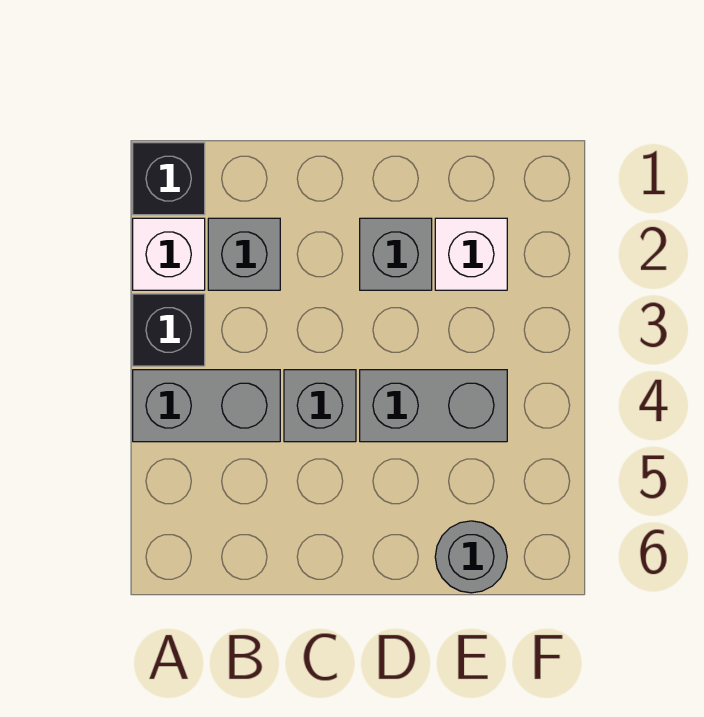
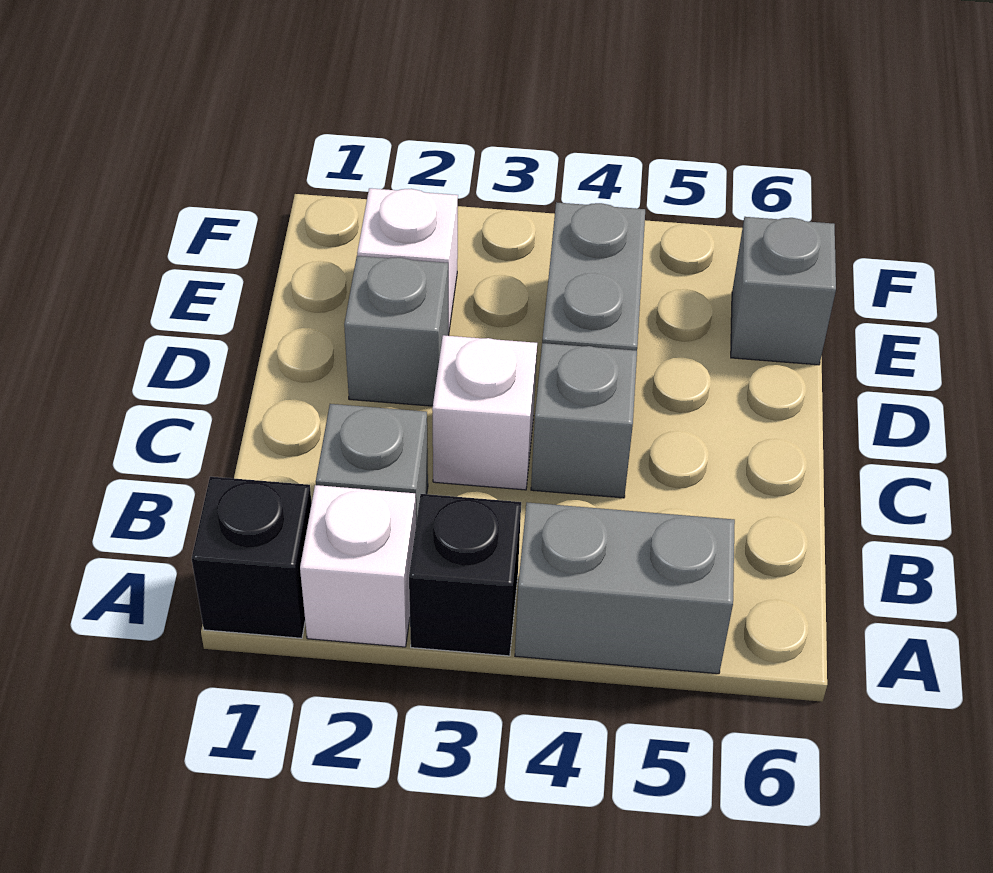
grey 1x2 brick [133,370,280,442] -> grey 1x2 brick turned to [515,503,735,674]
none -> white 1x1 brick [432,335,537,490]
grey 1x1 round brick [435,521,507,593] -> grey 1x1 brick [731,217,836,365]

